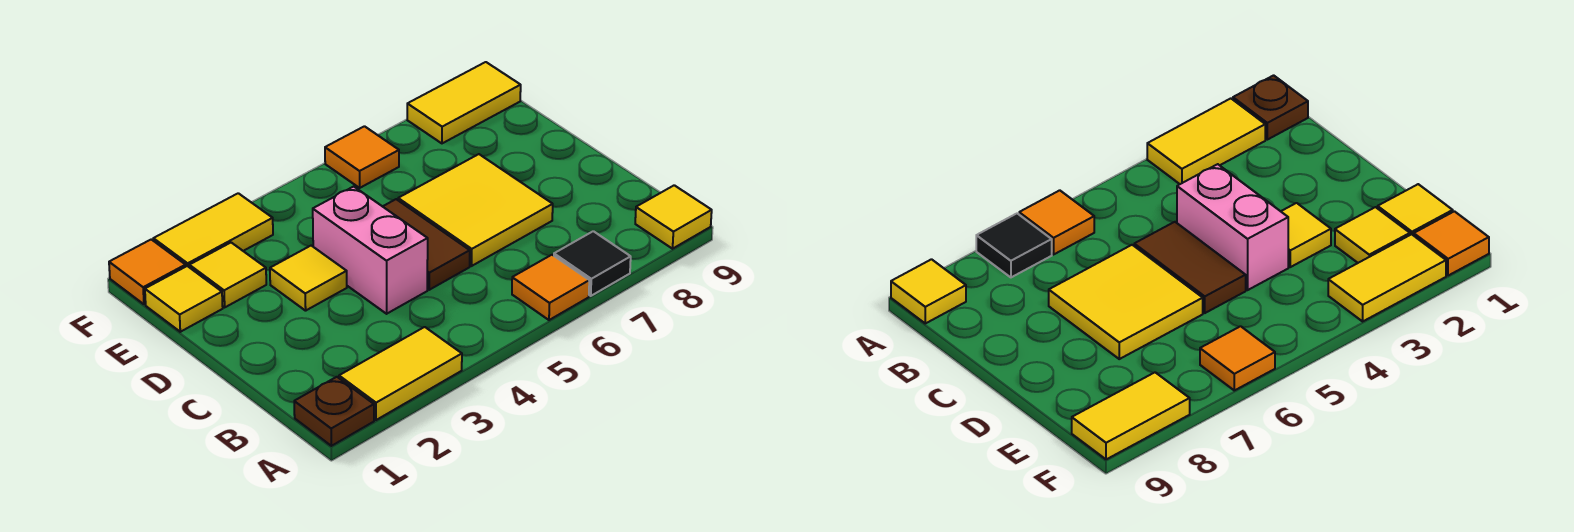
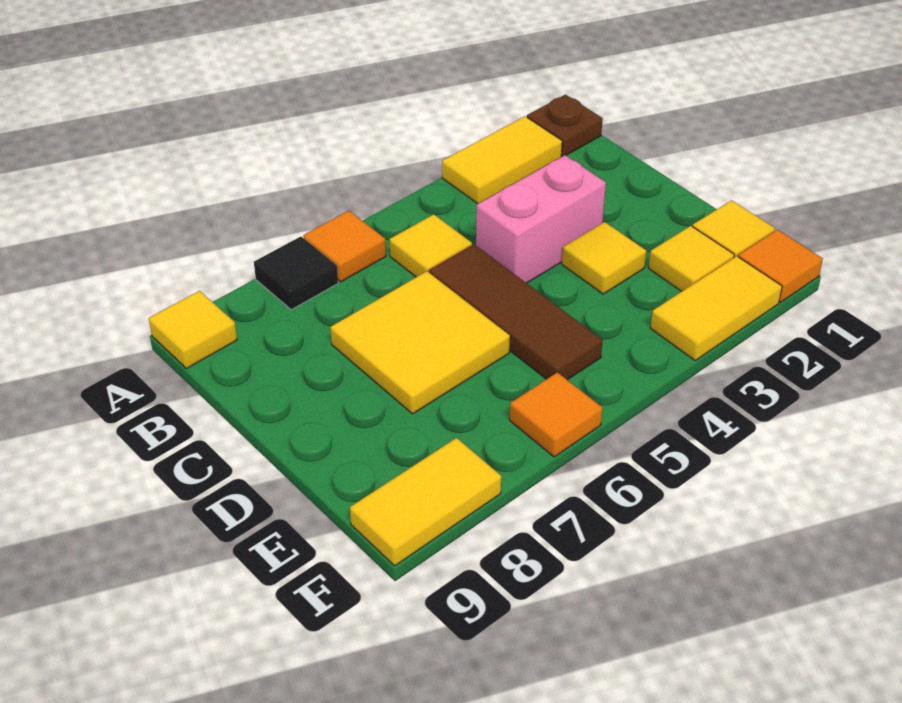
none -> yellow 1x1 tile [390,214,472,277]
pink 1x2 brick [313,187,428,314] -> pink 1x2 brick turned to [476,155,606,283]
brown 1x2 tile [383,199,470,290] -> brown 1x3 tile [429,244,603,380]

